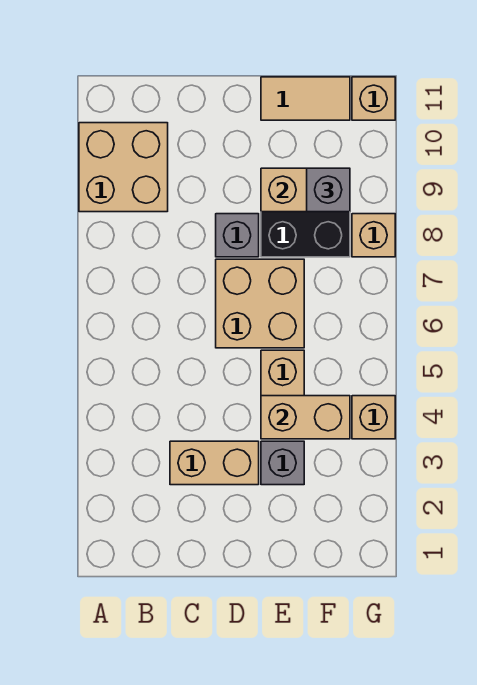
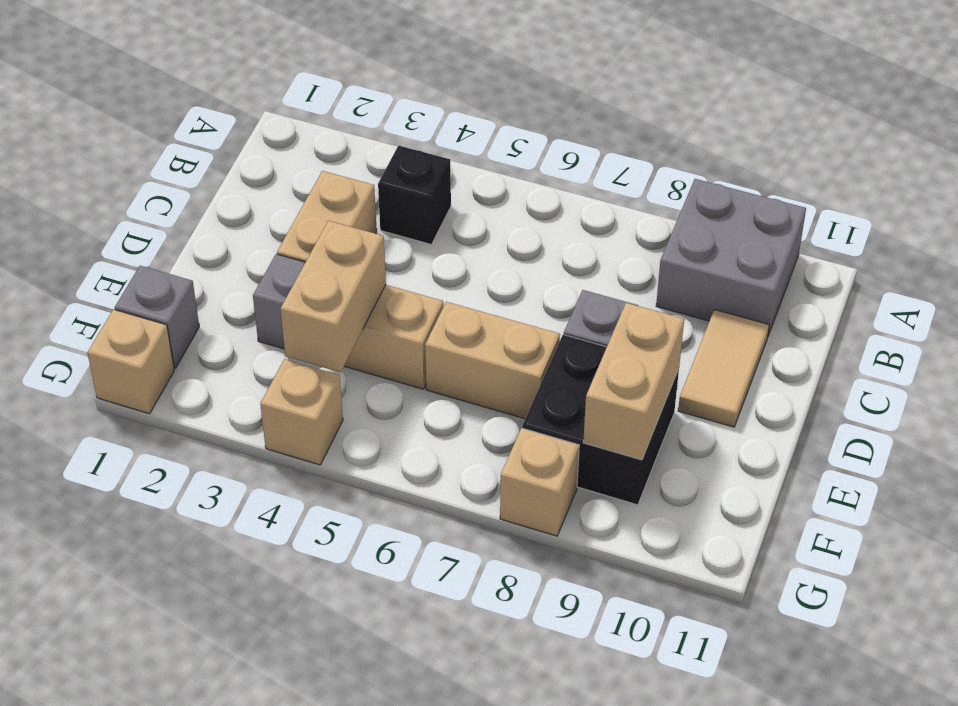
tan 2x2 brick [79,123,168,212] -> grey 2x2 brick [656,179,806,336]
none -> black 1x1 brick [378,146,451,245]
tan 2x2 brick [216,259,304,348] -> tan 1x2 brick [425,302,560,419]
tan 1x2 tile [261,77,350,120] -> tan 1x2 tile moved to [678,310,769,427]
grey 1x1 brick [307,168,350,212] -> grey 1x1 brick moved to [115,266,199,368]
tan 1x1 brick [352,77,395,120] -> tan 1x1 brick moved to [88,309,174,414]

